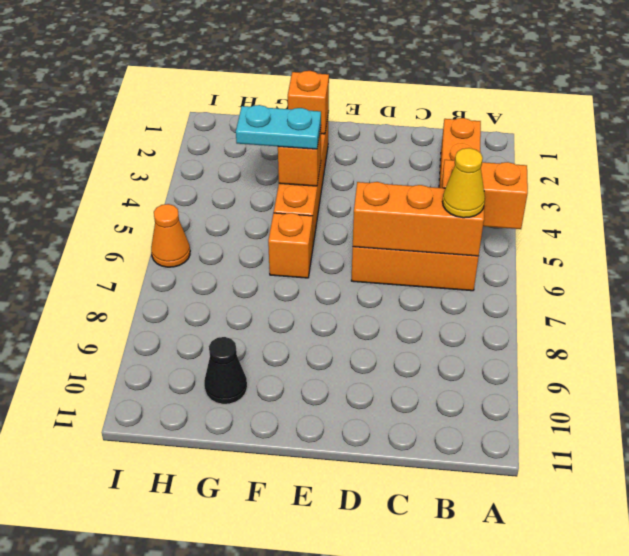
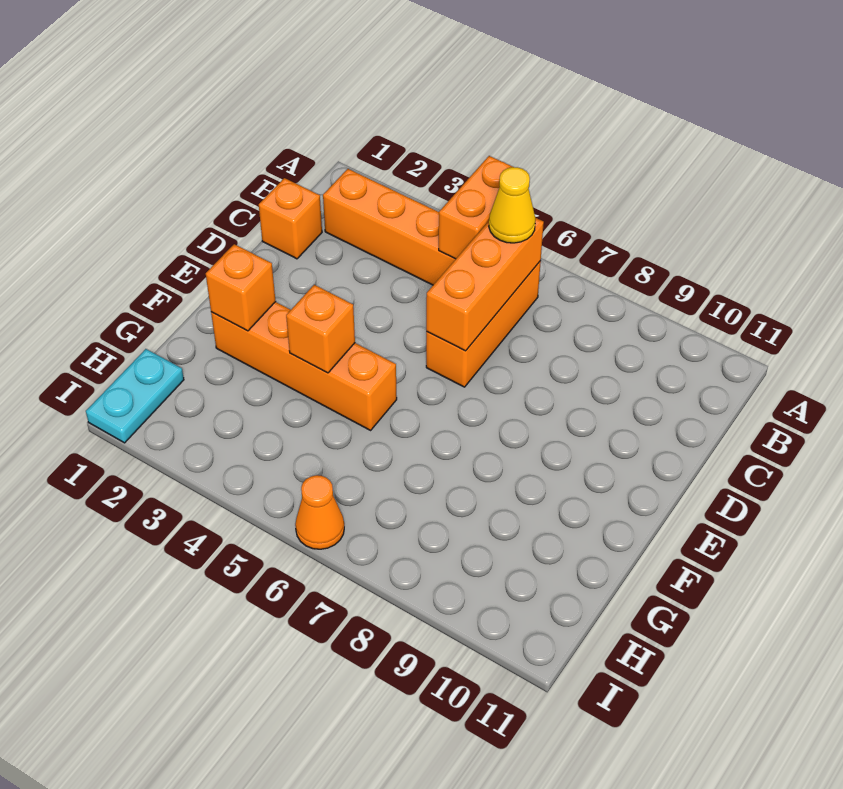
cyan 1x2 plate [236,105,321,149] -> cyan 1x2 plate moved to [86,349,184,443]
orange 1x1 brick [268,213,313,278] -> orange 1x1 brick moved to [259,178,322,259]
black 1x1 cone [204,337,247,404] -> none

